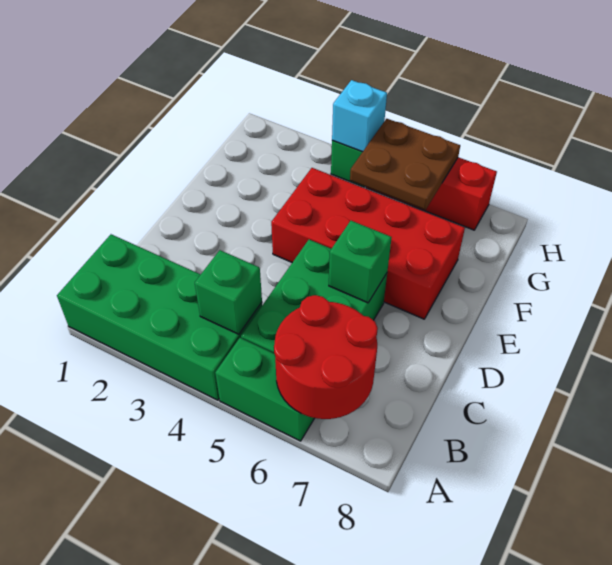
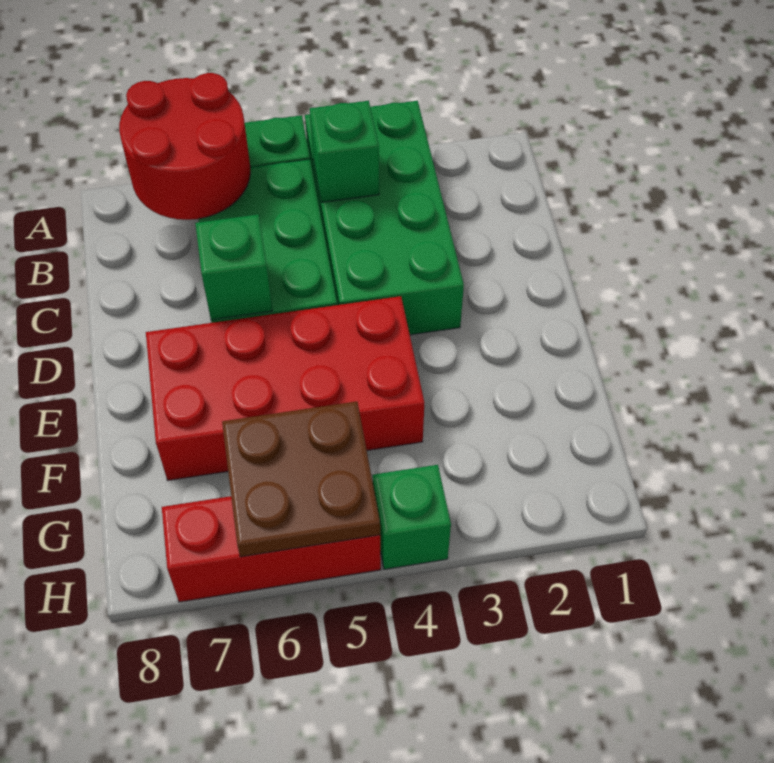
green 2x4 brick [57,234,262,400] -> green 2x4 brick turned to [305,101,464,335]
cyan 1x1 brick [332,80,387,152] -> none

